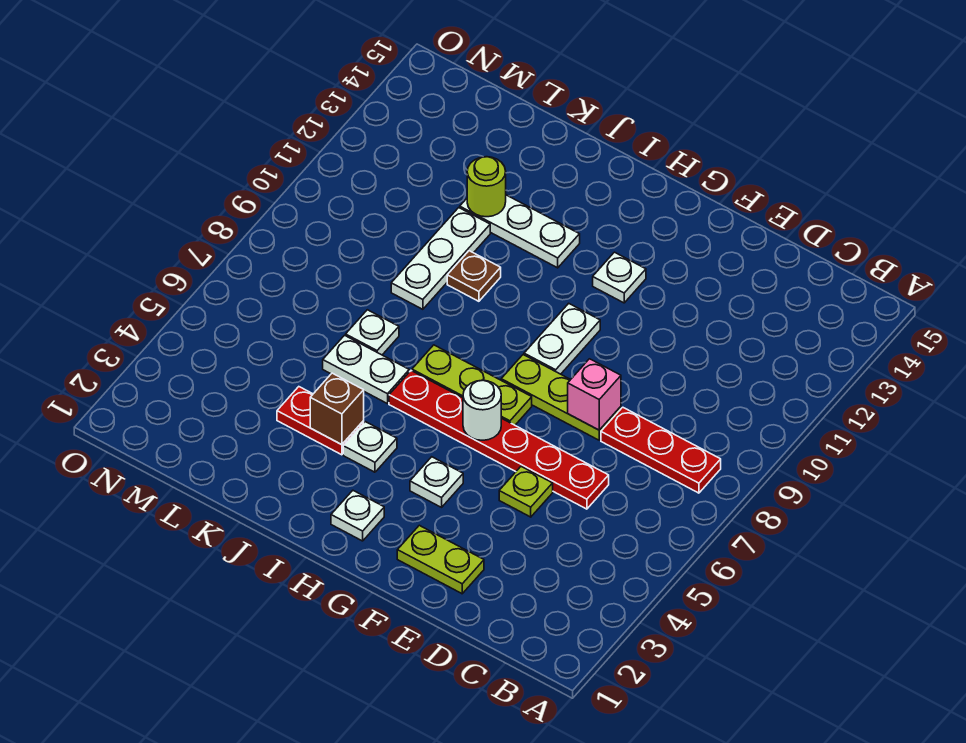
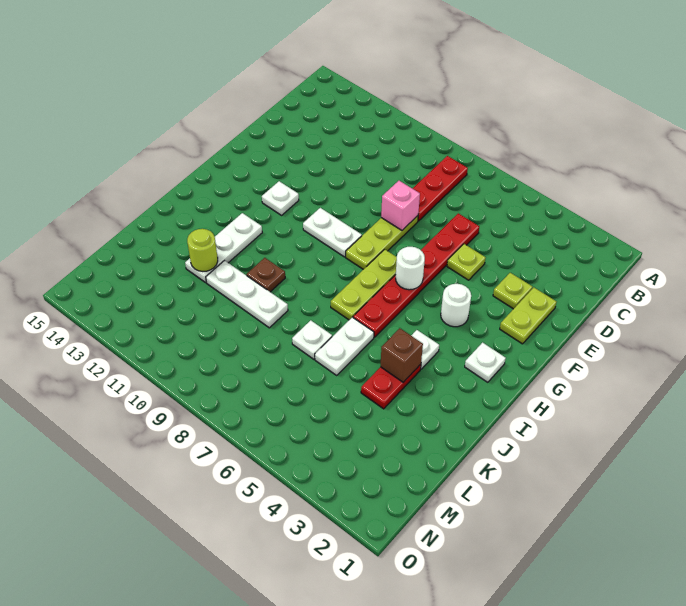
none -> lime 1x1 plate [493,273,532,309]
white 1x1 plate [410,457,463,507] -> white 1x1 round brick [441,284,471,327]

